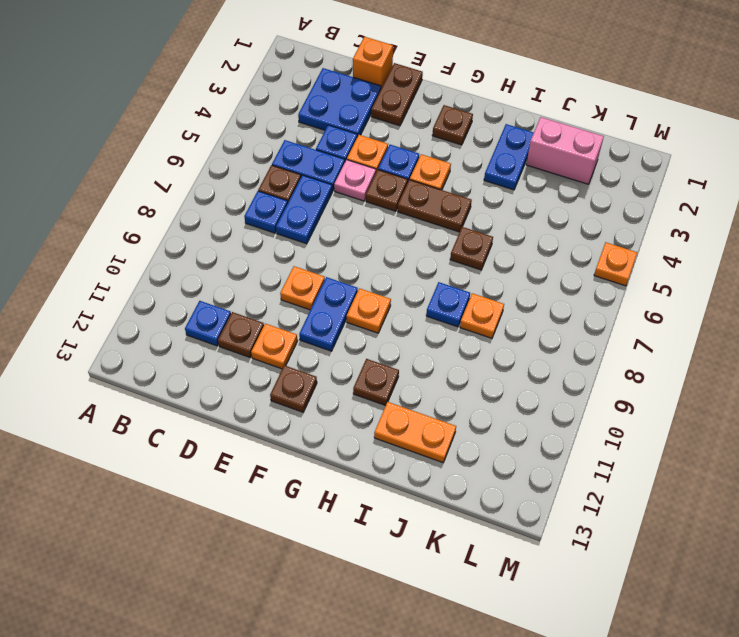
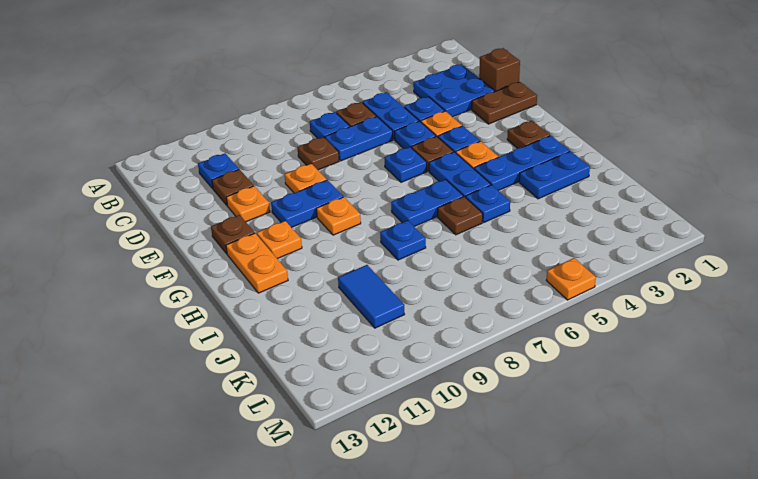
orange 1x1 brick [353,37,393,88] -> brown 1x1 brick [479,48,520,91]
pink 1x1 plate [334,160,376,201] -> blue 1x1 plate [395,121,436,149]
none -> blue 1x1 plate [384,147,427,182]
brown 1x2 plate [398,180,472,232] -> blue 1x2 plate [429,152,491,198]
none -> blue 1x3 plate [474,136,570,191]
none -> blue 1x2 plate [391,180,463,227]
brown 1x1 plate [353,359,399,406] -> brown 1x1 plate moved to [297,137,339,170]
none -> blue 1x1 plate [466,185,510,222]
orange 1x2 plate [374,402,456,463] -> orange 1x2 plate moved to [226,233,288,293]
pink 1x2 brick [526,117,604,184] -> none
orange 1x1 plate [460,293,504,338] -> orange 1x1 plate moved to [257,221,302,259]
none -> blue 1x2 tile [338,265,405,328]

